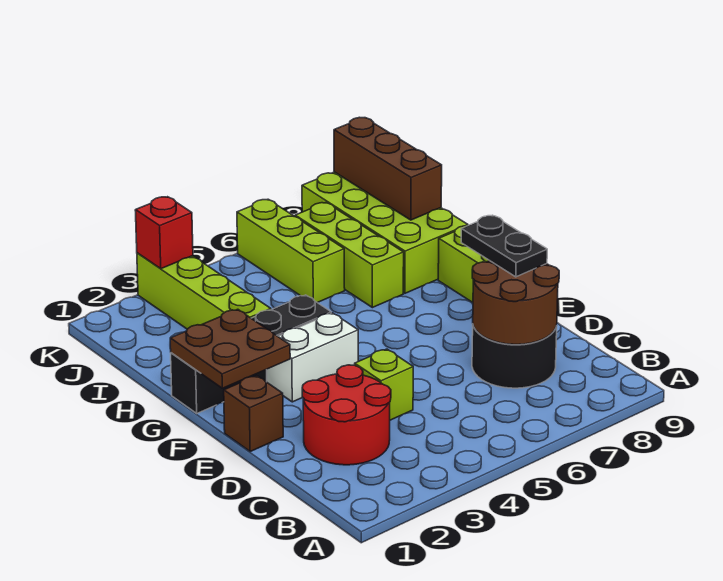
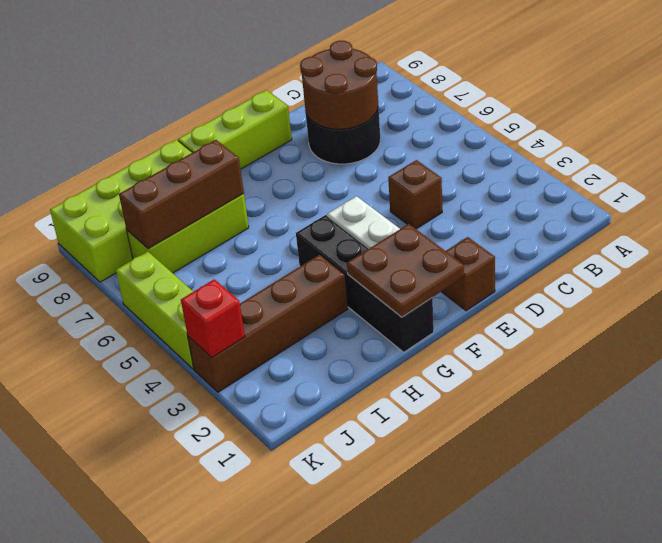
red 2x2 round brick [302,365,391,465] -> none
lime 1x1 brick [355,349,413,420] -> brown 1x1 brick [388,160,442,229]
black 1x2 plate [461,215,547,277] -> none
lime 1x4 brick [137,253,271,329] -> brown 1x4 brick [188,255,348,392]
lime 1x3 brick [237,199,345,303] -> lime 1x3 brick turned to [116,251,194,369]
brown 1x3 brick [334,117,442,220] -> brown 1x3 brick moved to [119,140,244,249]

